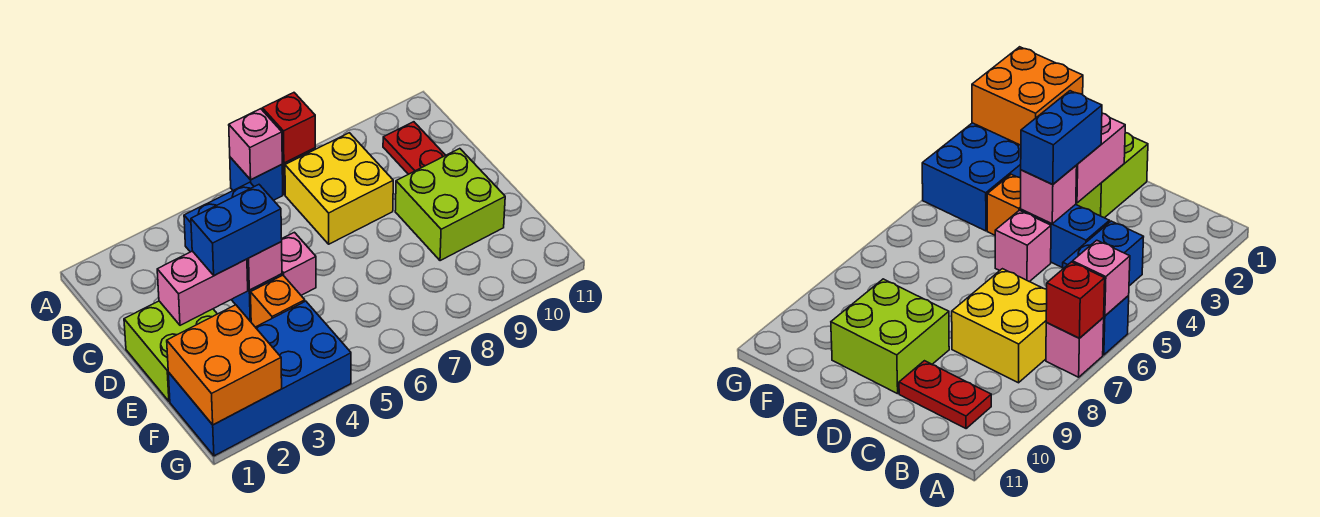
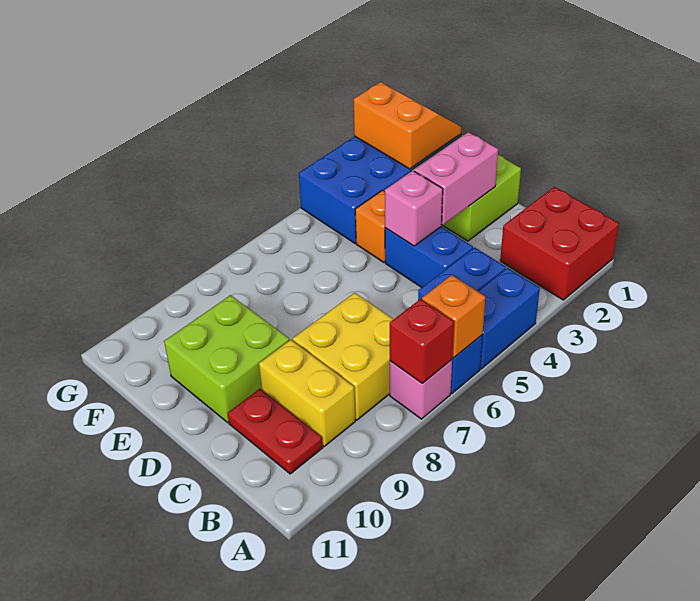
none -> red 2x2 brick [500,187,619,300]
pink 1x1 brick [229,109,282,180] -> orange 1x1 brick [422,275,485,358]
none -> yellow 1x2 brick [259,340,355,447]
blue 1x2 brick [191,185,282,276] -> blue 1x2 brick moved to [478,268,540,369]
pink 1x1 brick [281,232,316,295] -> none
orange 2x2 brick [167,305,282,425] -> orange 2x2 slope [354,82,461,169]

